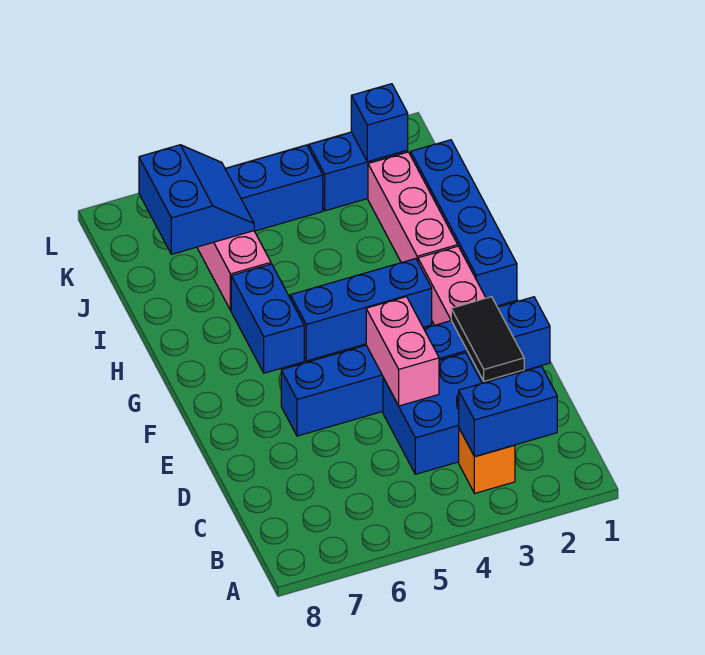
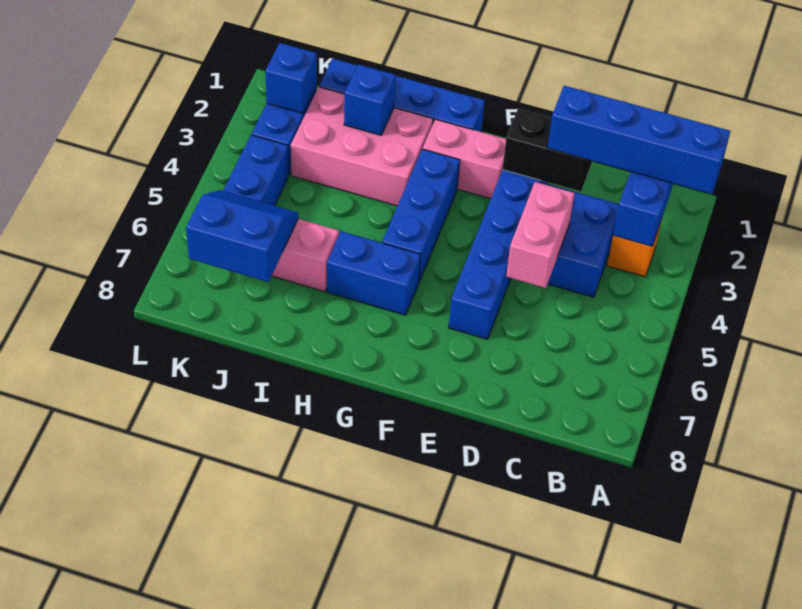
none -> blue 1x4 brick [548,86,730,194]
black 1x2 tile [451,297,524,381] -> black 1x2 brick [503,108,592,191]
pink 1x2 brick [366,297,439,406] -> pink 1x2 brick turned to [506,182,574,288]
pink 1x3 brick [368,152,458,263] -> pink 2x3 brick [291,87,433,206]
none -> blue 1x1 brick [344,64,396,135]

